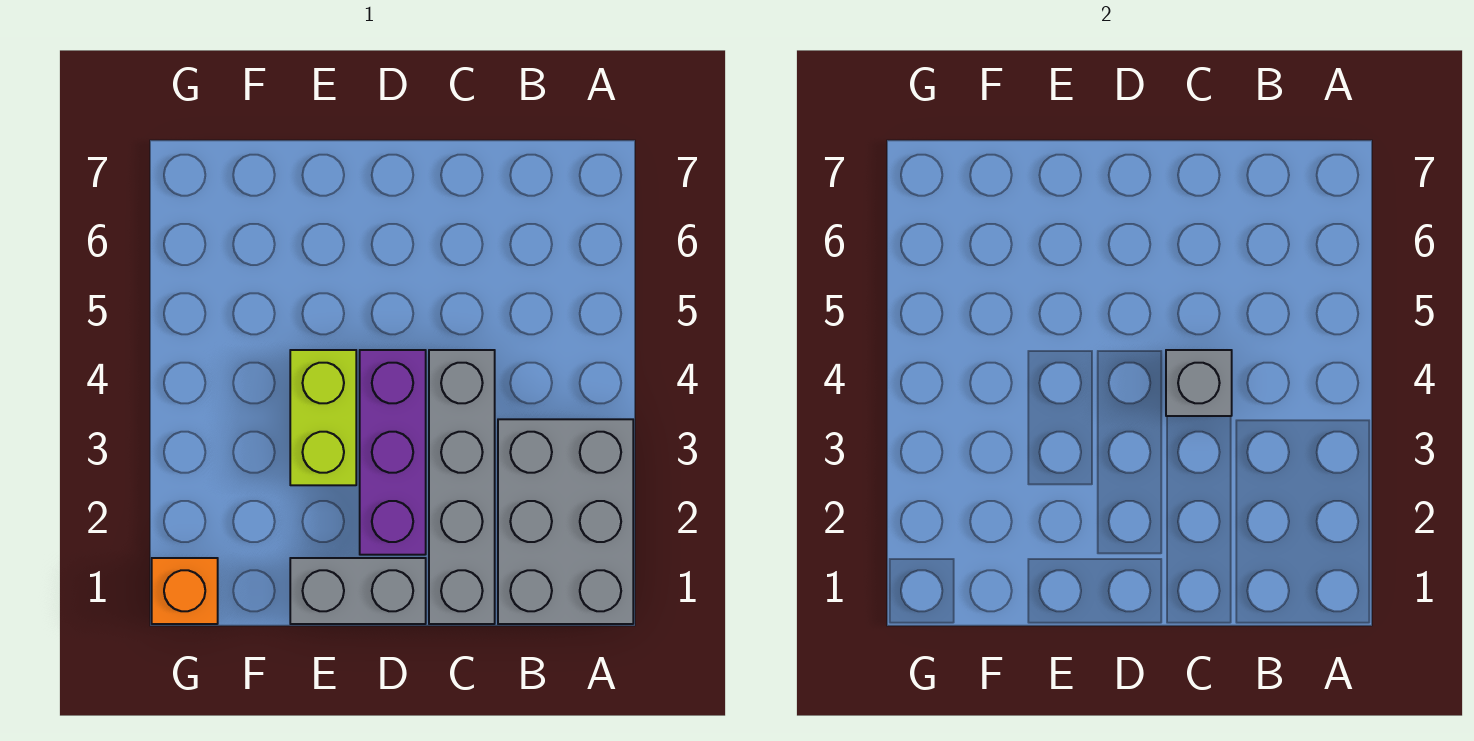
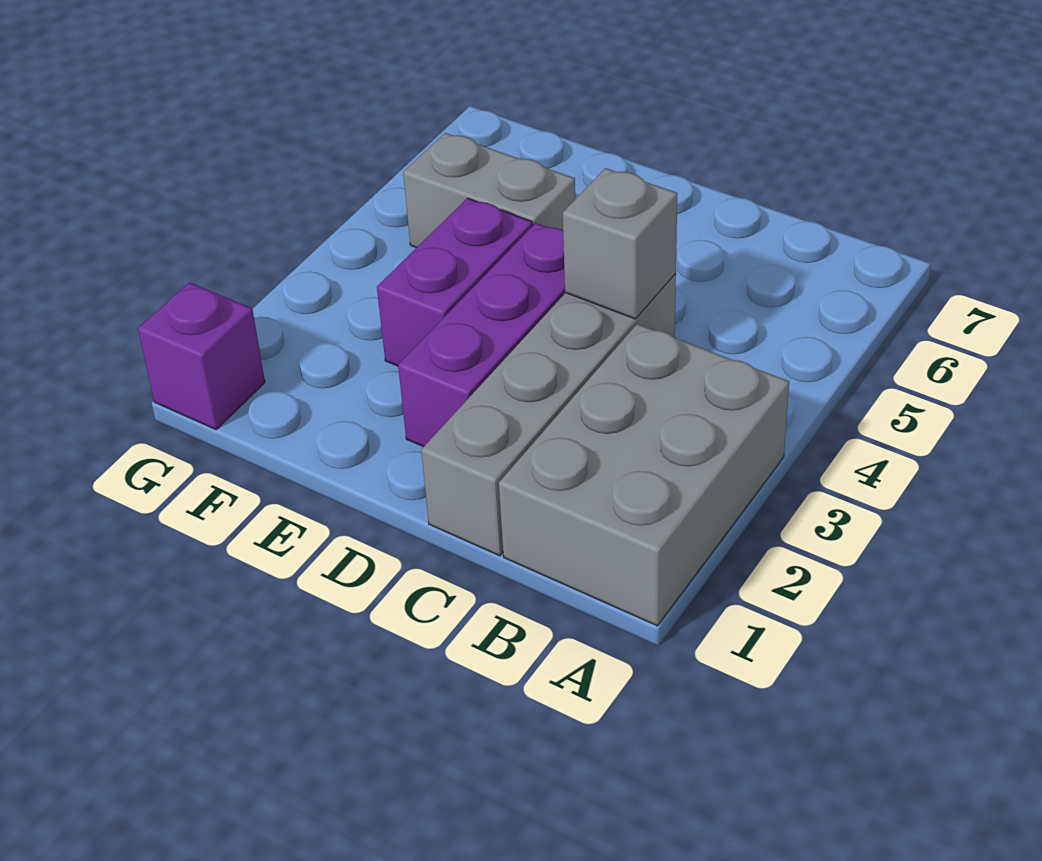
grey 1x2 brick [290,558,426,624] -> grey 1x2 brick moved to [403,133,575,248]
lime 1x2 brick [290,350,356,485] -> purple 1x2 brick [377,198,533,366]
orange 1x1 brick [152,558,218,624] -> purple 1x1 brick [138,283,265,430]

